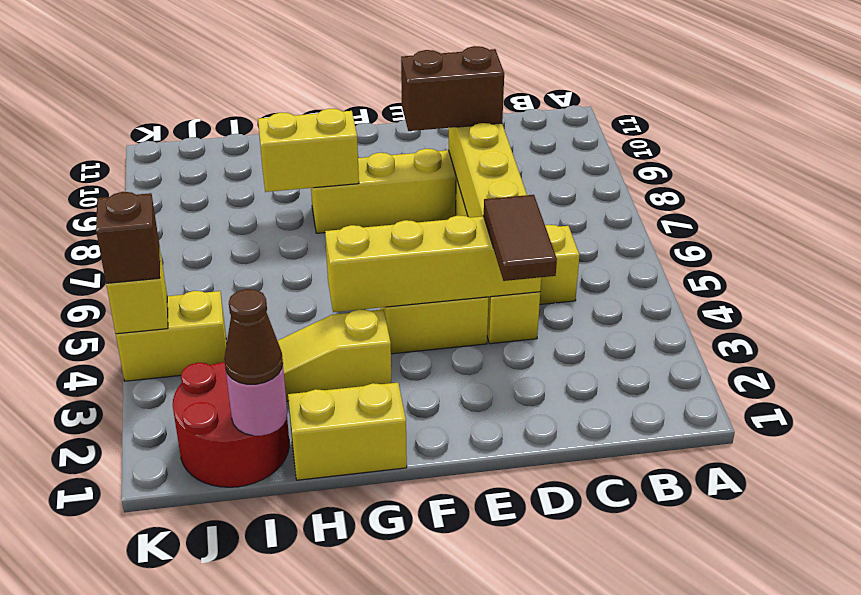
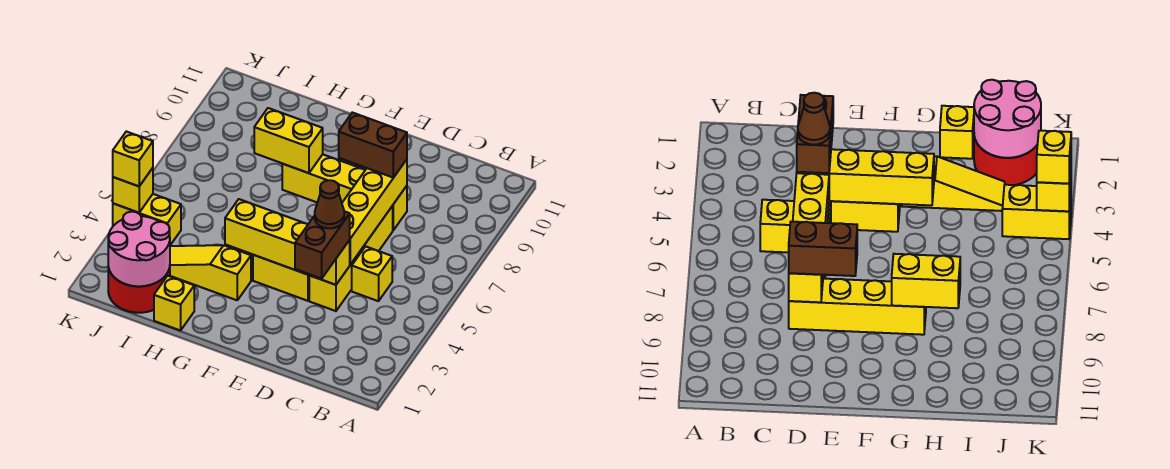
brown 1x2 tile [484,195,557,281] -> brown 1x2 brick [295,211,350,279]
yellow 1x2 brick [288,383,407,480] -> yellow 1x1 brick [154,276,194,331]
pink 1x1 round brick [226,364,287,436] -> pink 2x2 round brick [108,212,170,286]
brown 1x1 cone [224,289,283,384] -> brown 1x1 cone moved to [315,180,344,228]
brown 1x1 brick [96,192,160,283] -> yellow 1x1 brick [113,131,153,186]

